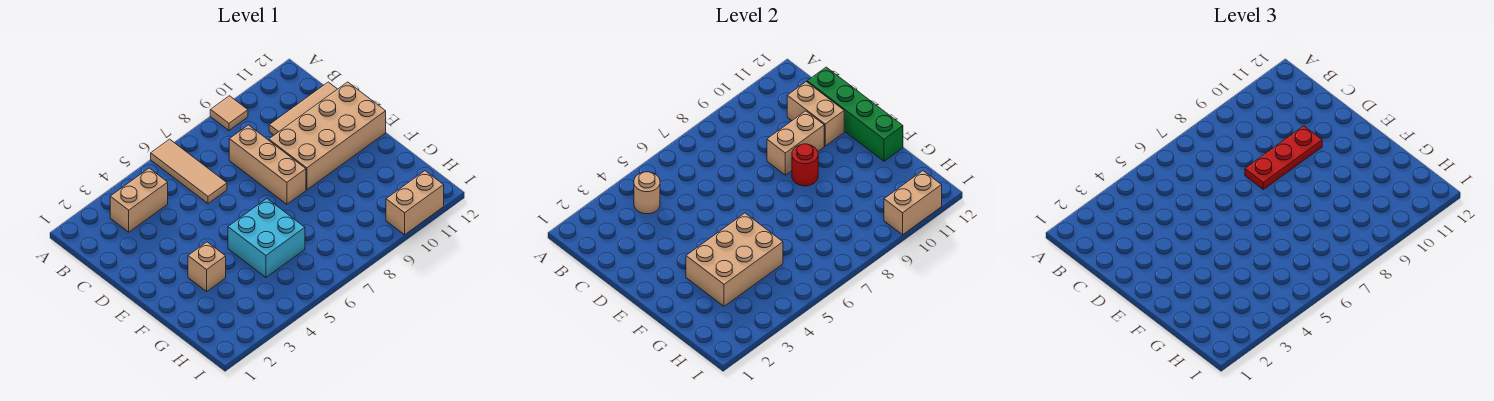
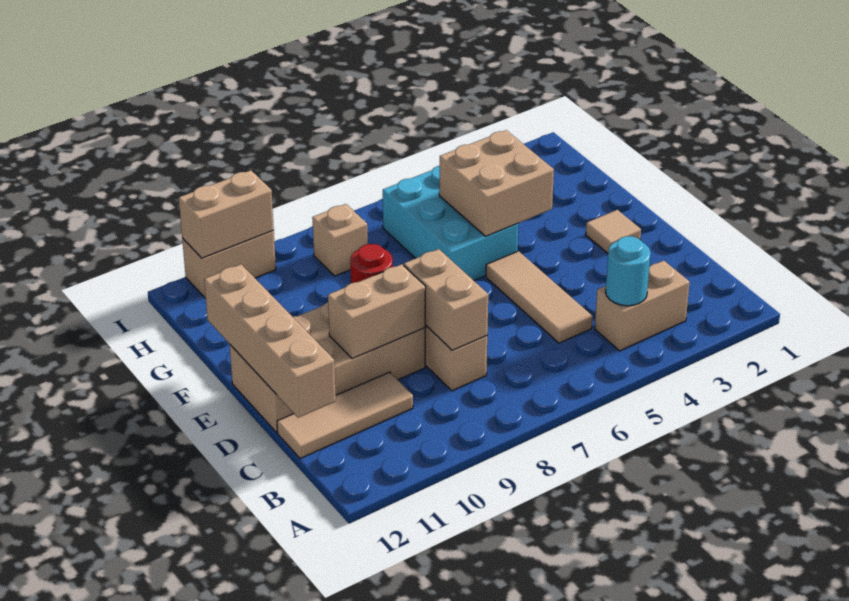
tan 1x3 tile [151,139,227,204] -> tan 1x3 tile moved to [486,251,593,343]
tan 1x1 tile [210,96,248,130] -> tan 1x1 tile moved to [586,210,641,253]
tan 1x1 round brick [634,172,660,214] -> cyan 1x1 round brick [606,236,651,306]
tan 1x2 brick [787,82,844,146] -> tan 1x2 brick moved to [404,249,488,350]
green 1x4 brick [807,67,903,161] -> tan 1x4 brick [204,264,336,418]
red 1x3 plate [1245,126,1322,189] -> none
tan 1x1 brick [188,242,226,291] -> tan 1x1 brick moved to [312,204,368,276]
tan 2x3 brick [686,213,783,306] -> tan 2x2 brick [439,130,554,236]
cyan 2x2 brick [228,199,305,277] -> cyan 2x3 brick [383,166,518,281]

